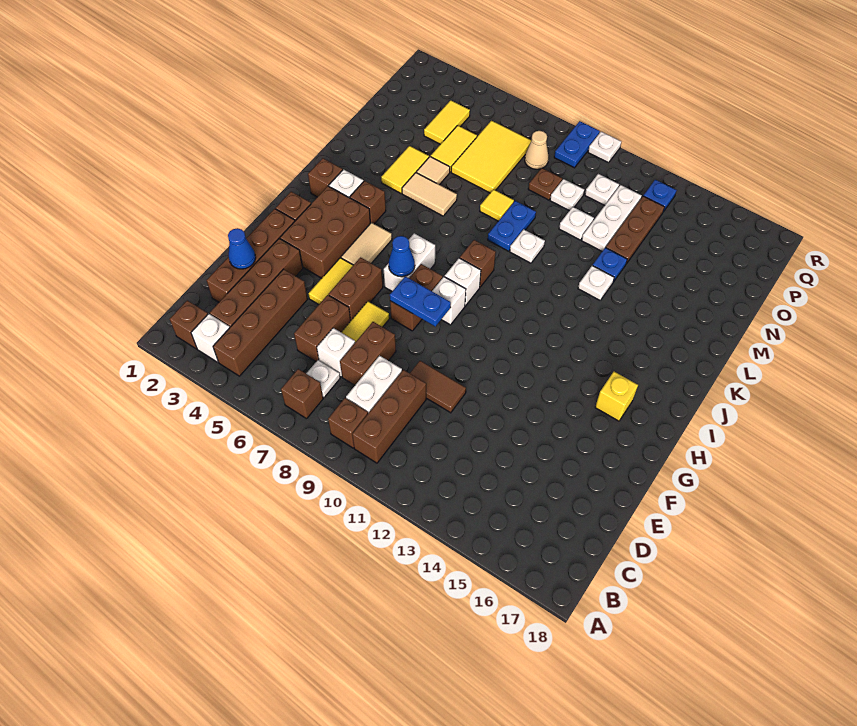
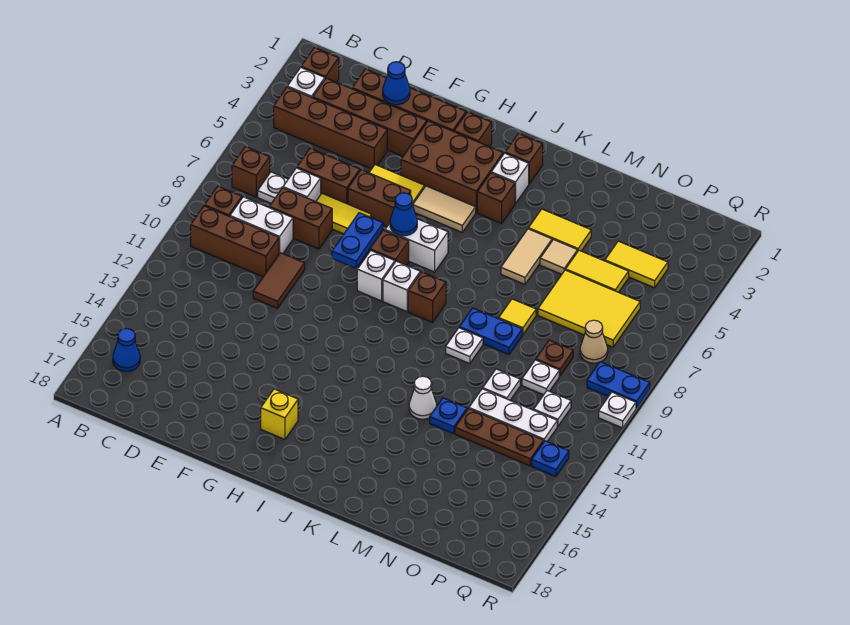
none -> blue 1x1 cone [113,329,140,371]
white 1x1 plate [578,265,614,300] -> white 1x1 cone [409,376,437,419]

